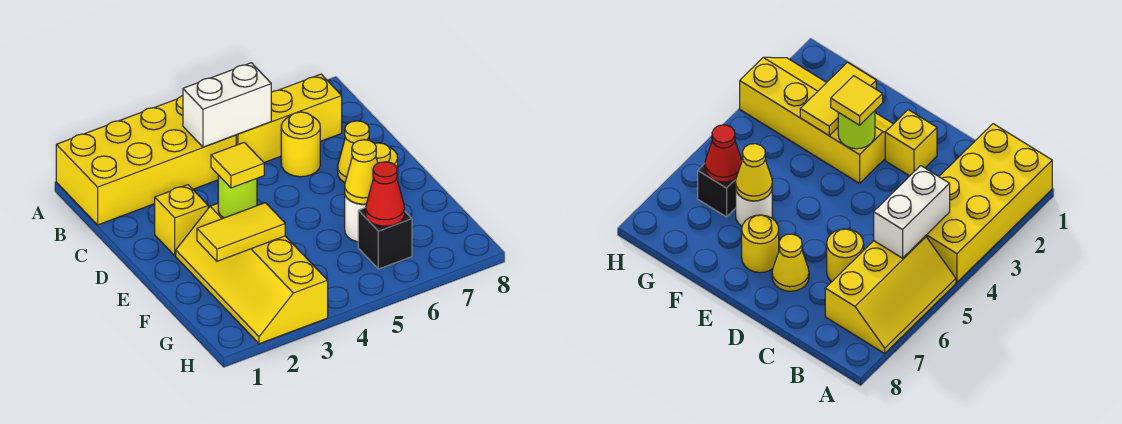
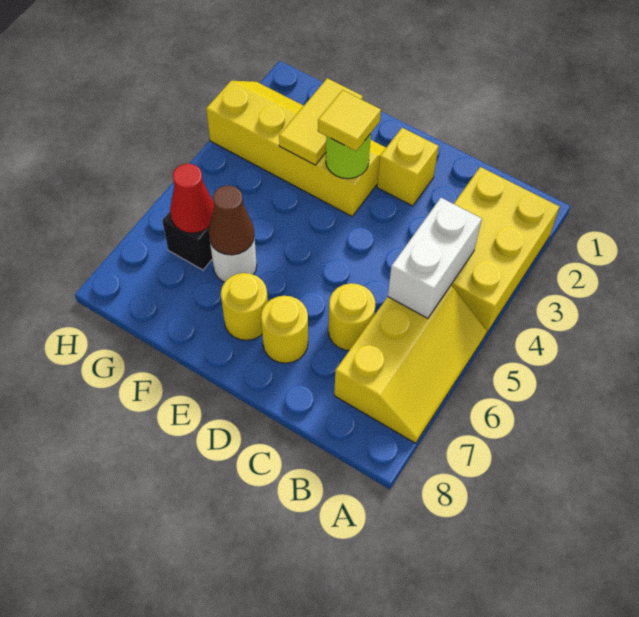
yellow 2x4 brick [56,96,236,225] -> yellow 2x3 brick [451,167,559,334]
yellow 1x1 cone [338,121,370,183] -> yellow 1x1 round brick [261,296,308,363]
yellow 1x1 cone [345,140,378,204] -> brown 1x1 cone [209,185,254,255]

